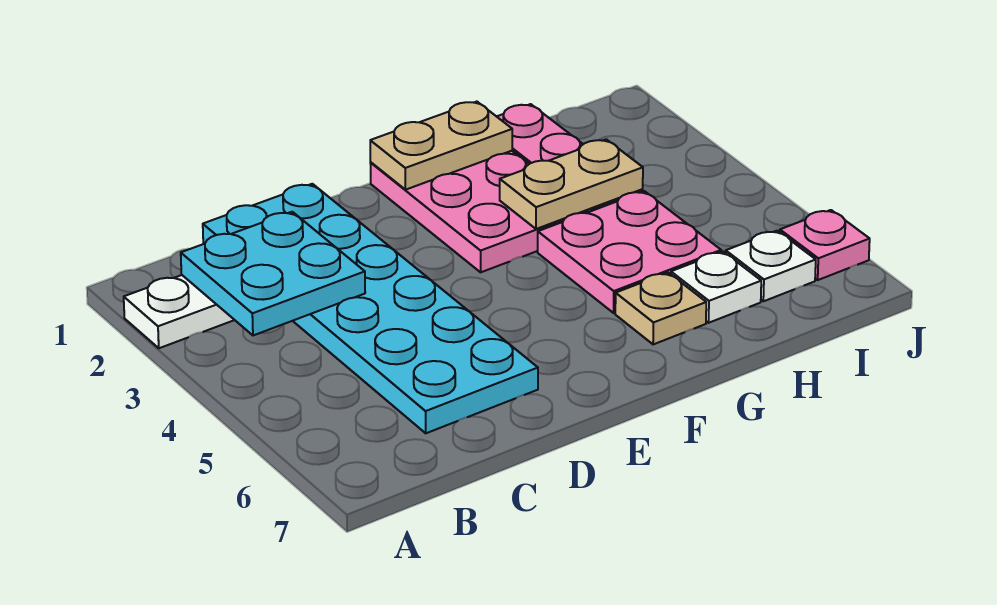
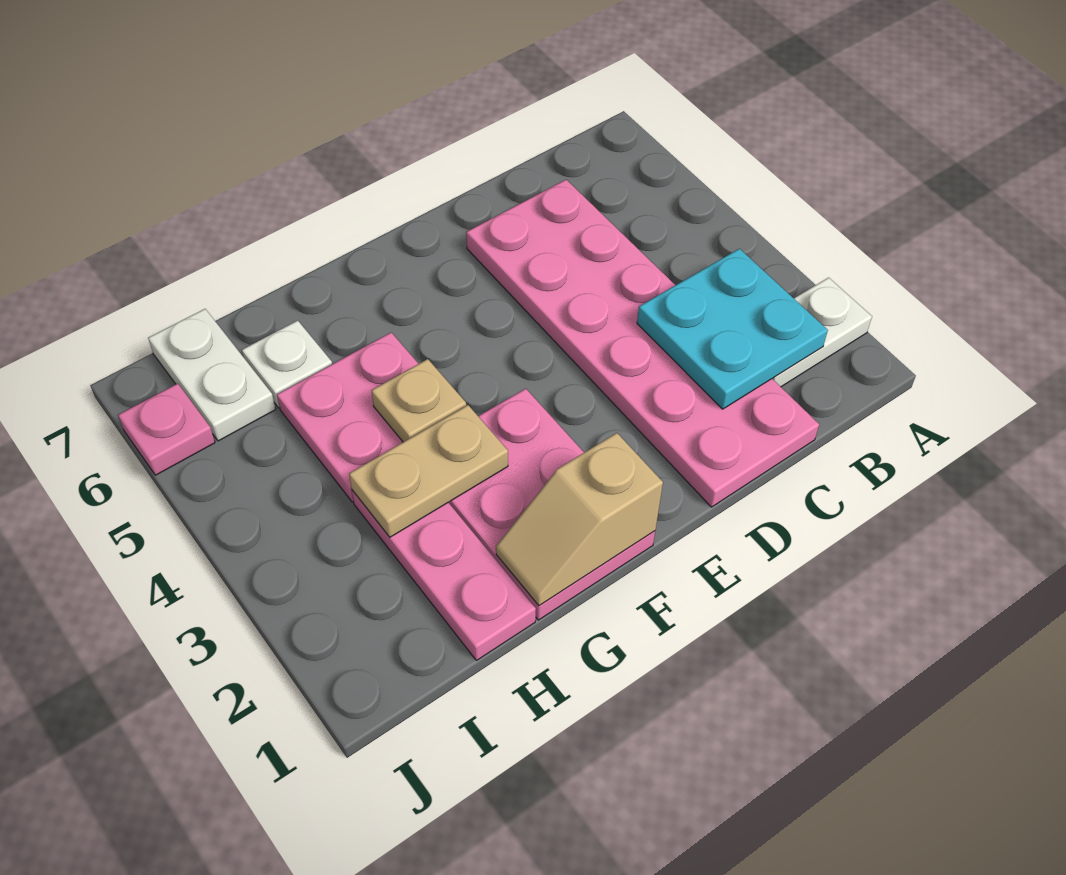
cyan 2x6 plate [203,184,538,433] -> pink 2x6 plate [466,180,819,507]
tan 1x2 plate [370,102,512,190] -> tan 1x2 slope [496,433,663,605]
tan 1x1 plate [615,273,706,344] -> tan 1x1 plate moved to [372,359,466,442]
white 1x1 plate [726,231,816,301] -> white 1x2 plate [148,309,276,441]

